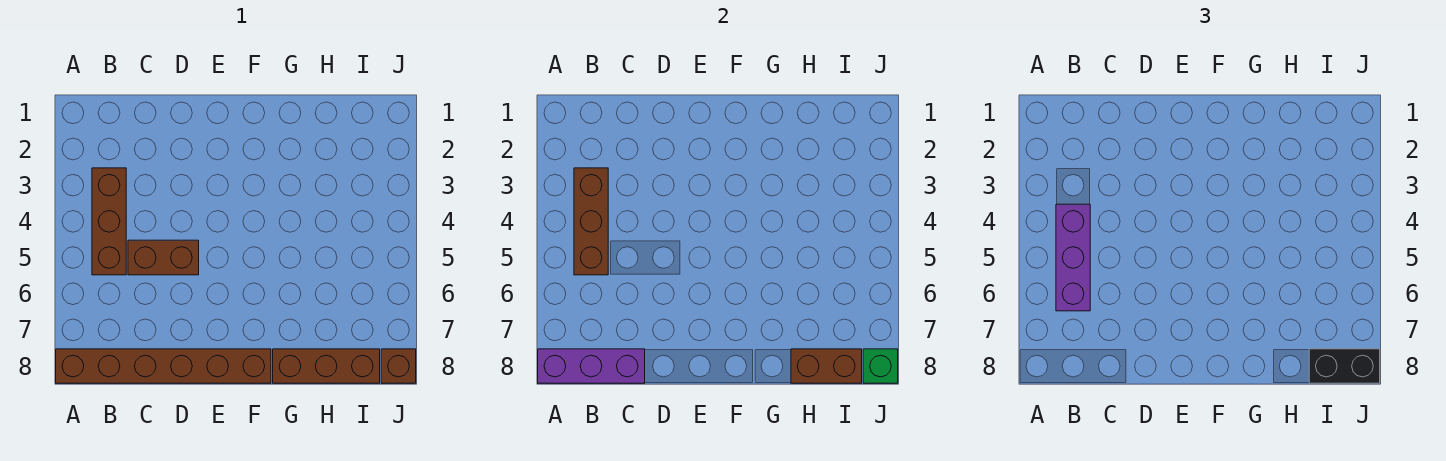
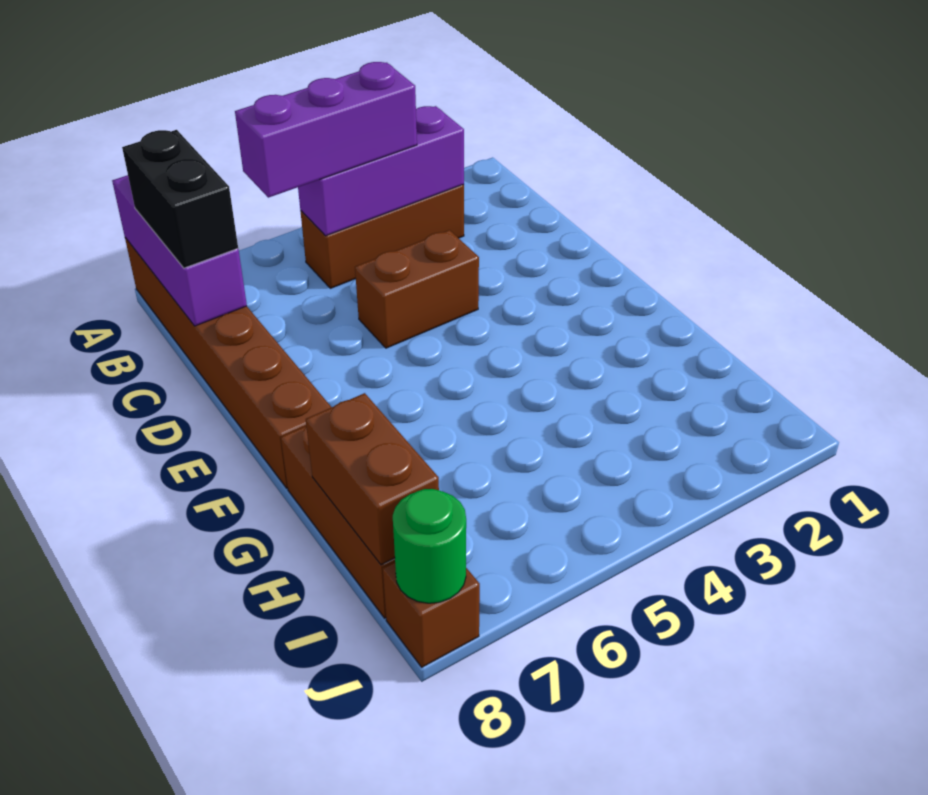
brown 1x3 brick [574,168,608,275] -> purple 1x3 brick [298,106,464,236]
brown 1x2 brick [128,240,199,275] -> brown 1x2 brick turned to [355,230,479,348]
black 1x2 brick [1309,349,1380,383] -> black 1x2 brick moved to [122,130,238,268]
green 1x1 brick [863,349,898,383] -> green 1x1 round brick [393,489,466,603]

